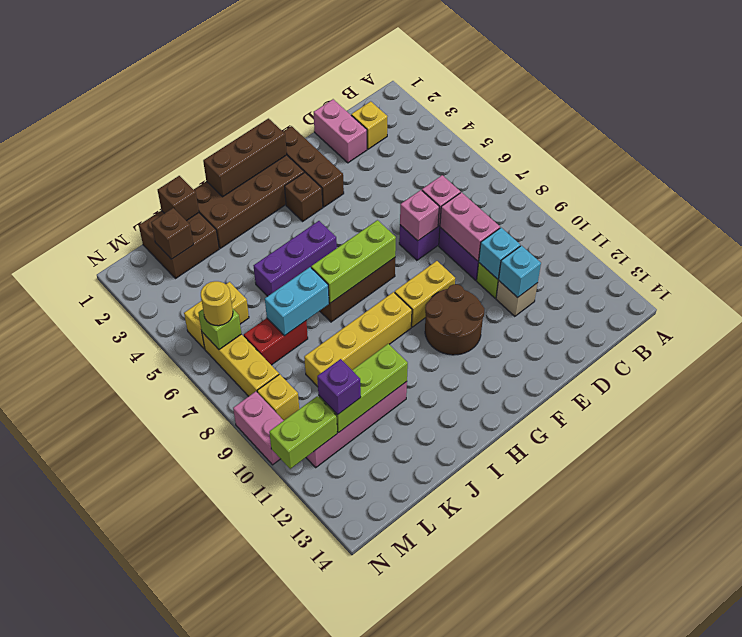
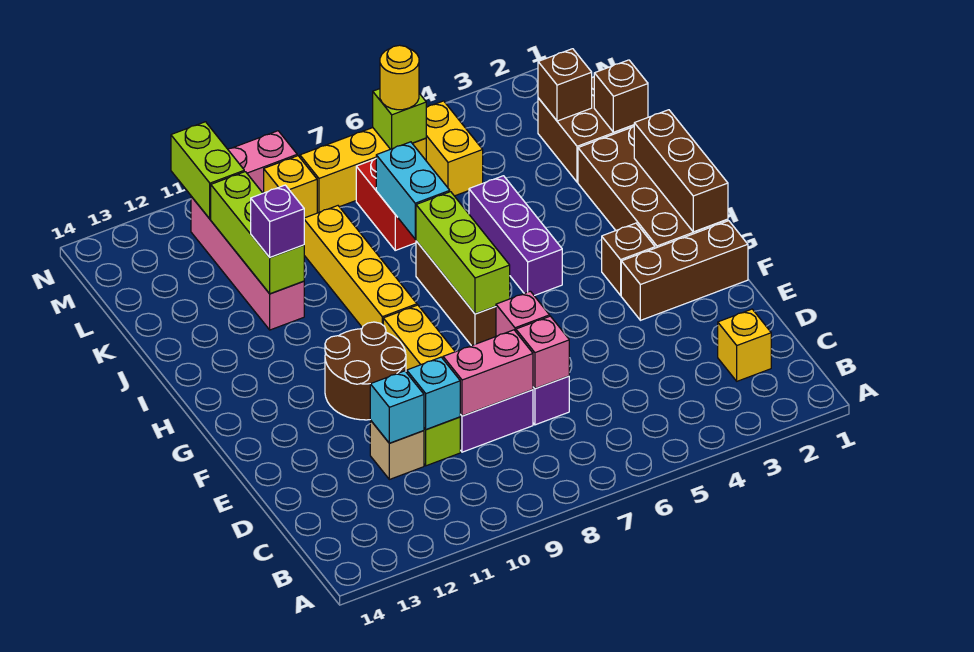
pink 1x2 brick [314,99,367,163] -> none
purple 1x1 brick [317,359,361,415] -> purple 1x1 brick moved to [251,185,304,257]

